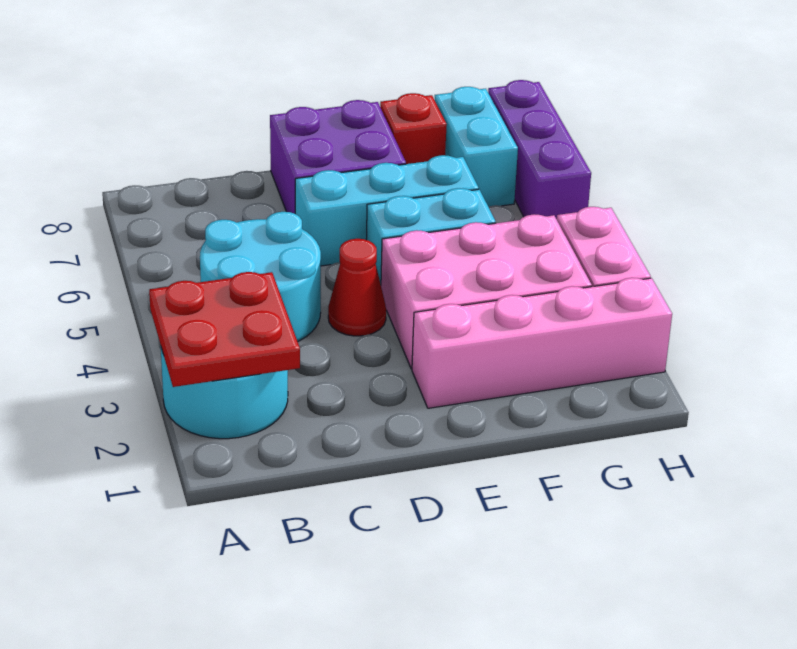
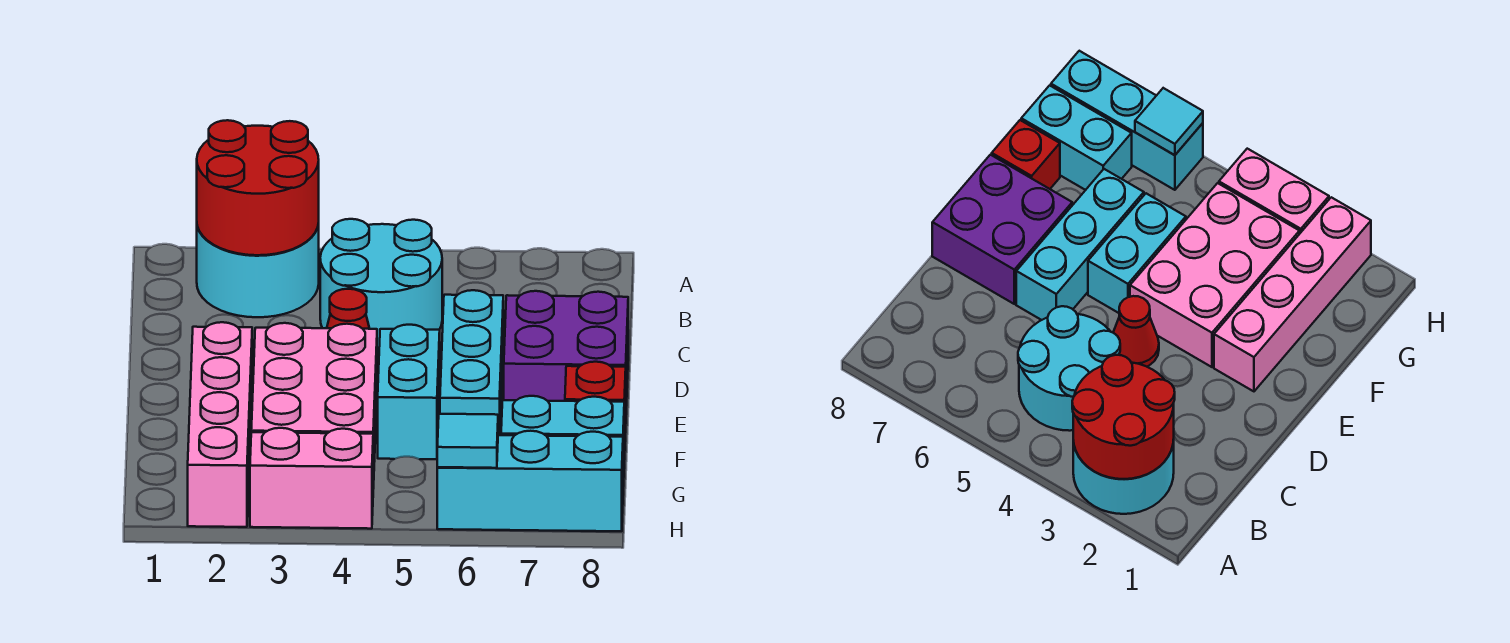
red 2x2 plate [149,272,300,387] -> red 2x2 round brick [197,120,319,255]
purple 1x3 brick [488,80,591,219] -> cyan 1x3 brick [437,431,623,531]
none -> cyan 1x1 tile [437,414,498,468]

